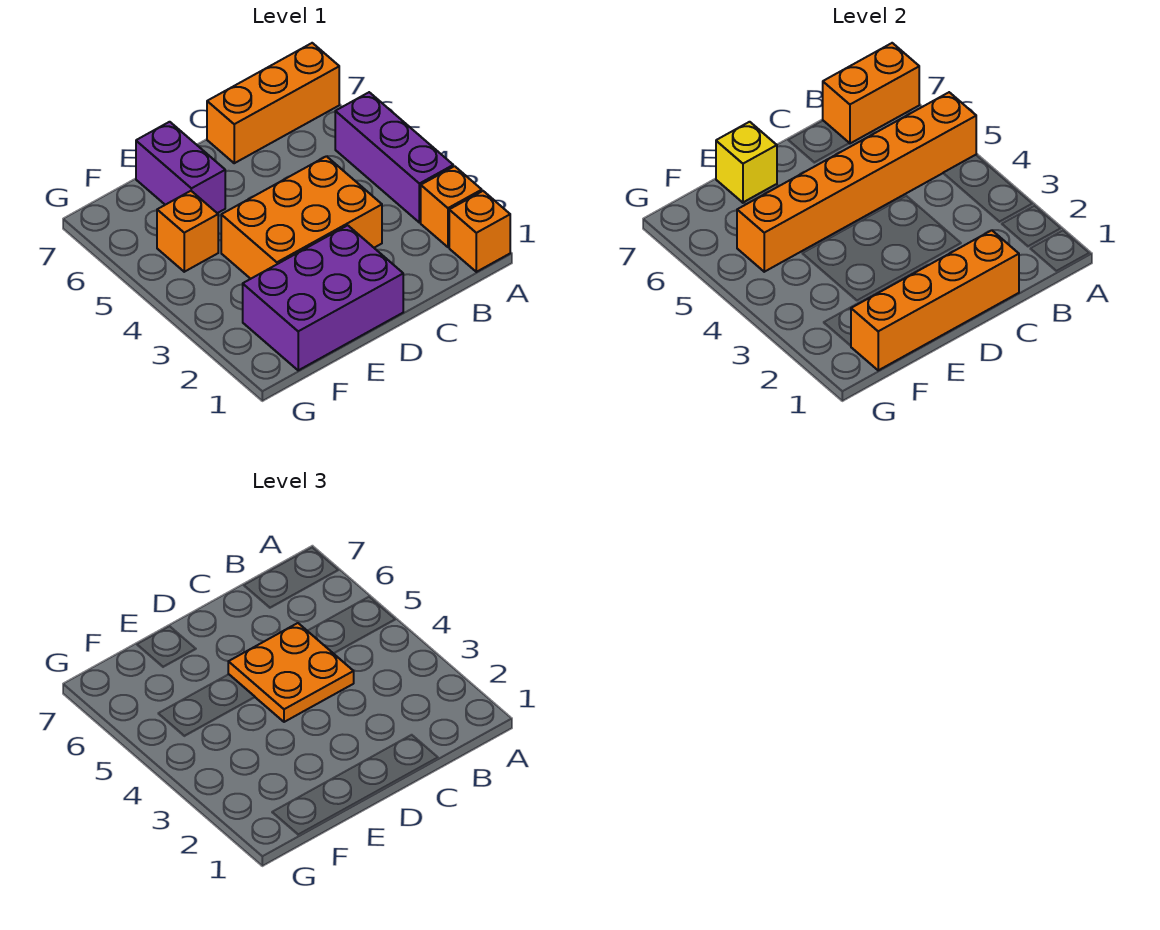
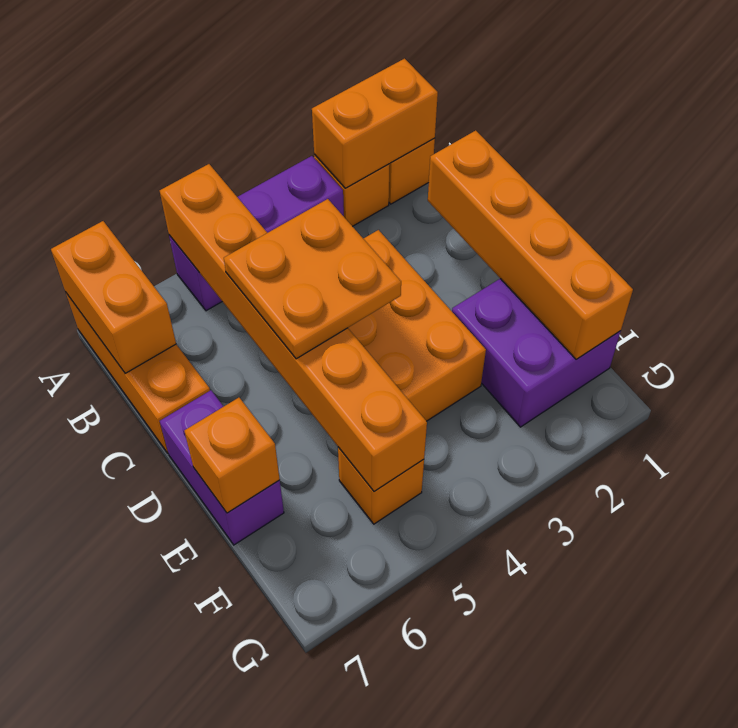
none -> orange 1x2 brick [312,59,438,188]
purple 2x3 brick [243,225,403,370] -> purple 2x2 brick [452,279,621,427]
purple 1x2 brick [136,122,225,213] -> purple 1x2 brick turned to [160,390,284,545]
yellow 1x1 brick [716,122,777,203] -> orange 1x1 brick [184,398,280,513]

